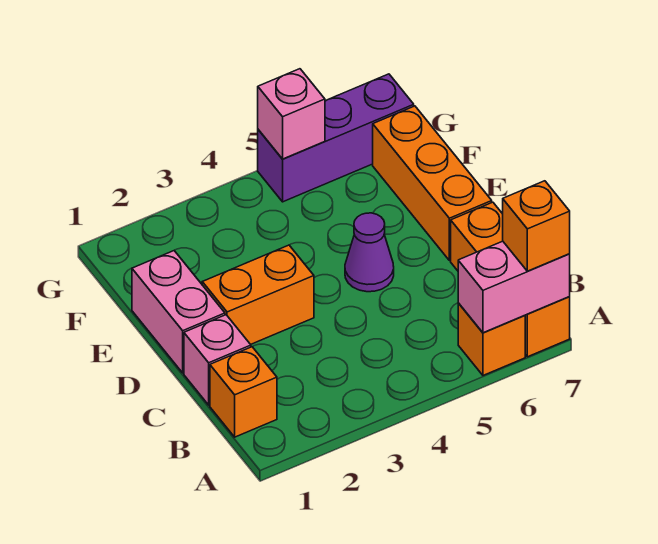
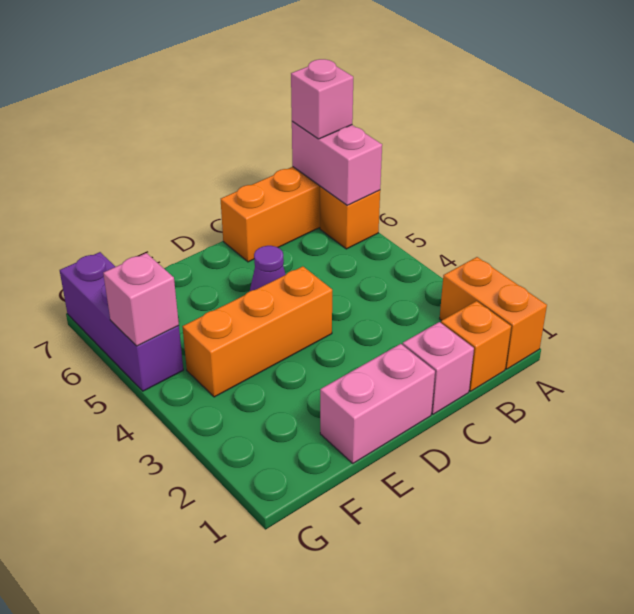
orange 1x1 brick [503,181,570,271] -> pink 1x1 brick [291,59,353,139]
orange 1x2 brick [202,245,314,344] -> orange 1x2 brick moved to [440,257,547,369]
orange 1x3 brick [373,106,492,261] -> orange 1x3 brick moved to [182,266,332,397]

